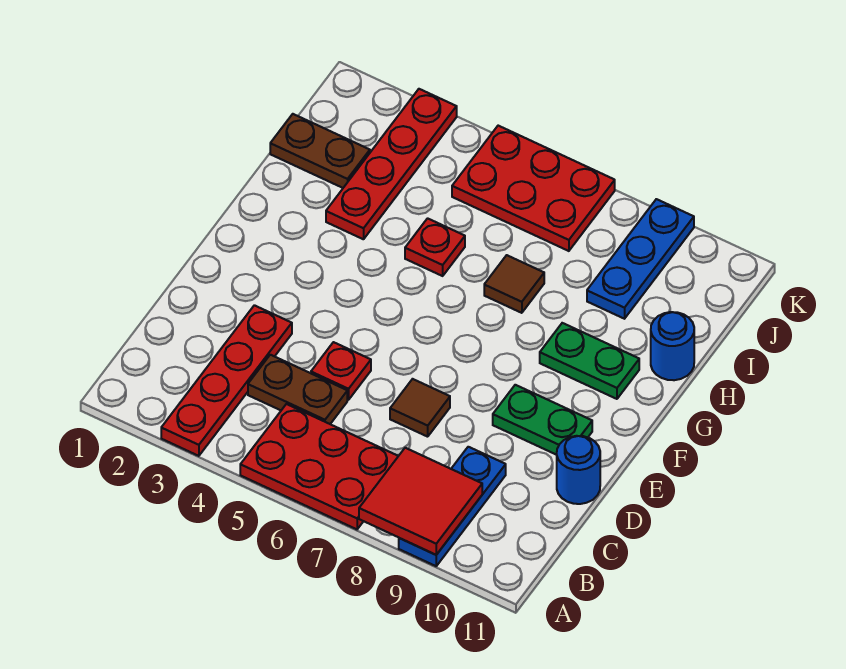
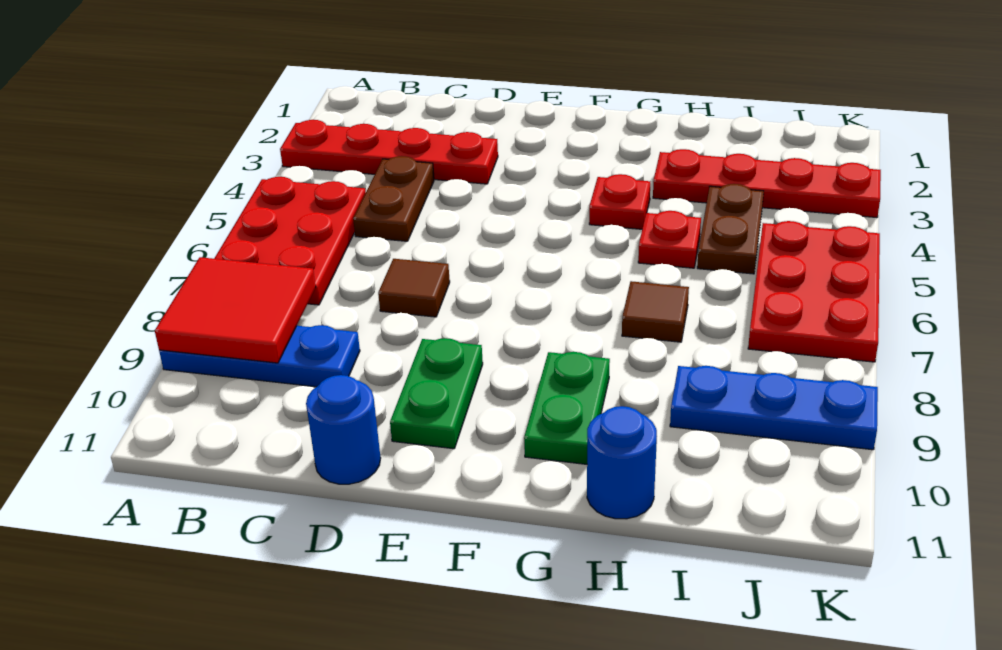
red 1x1 plate [311,342,371,400] -> red 1x1 plate moved to [589,174,650,229]
brown 1x2 plate [270,114,370,188] -> brown 1x2 plate moved to [697,184,764,274]

